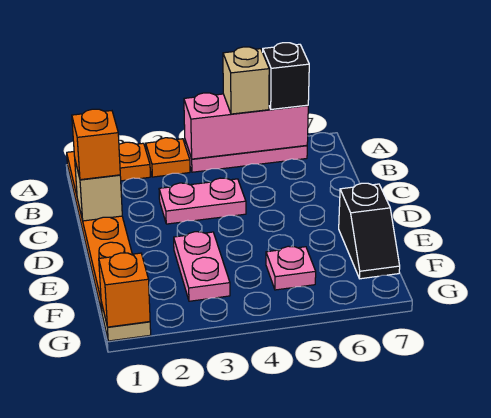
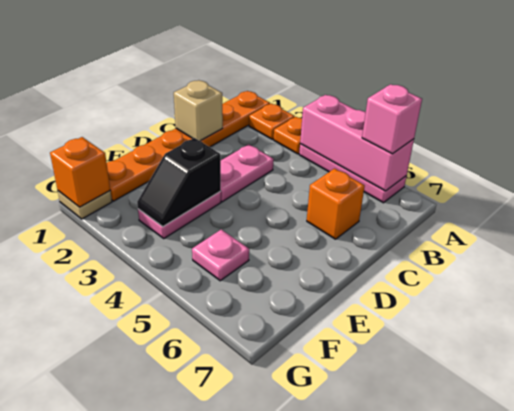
tan 1x1 brick [223,47,269,114] -> none
black 1x1 brick [263,43,309,109] -> pink 1x1 brick [362,84,422,154]
orange 1x1 brick [72,109,120,180] -> orange 1x1 brick moved to [307,168,365,239]
pink 1x2 plate [159,178,246,224] -> pink 1x2 plate turned to [221,144,274,202]
black 1x2 slope [339,183,400,279] -> black 1x2 slope moved to [137,138,221,227]

